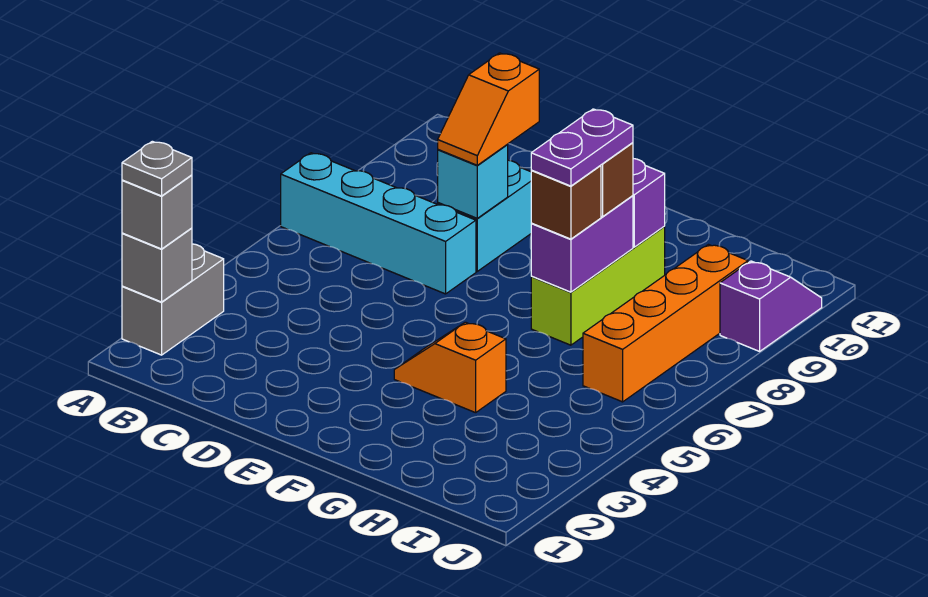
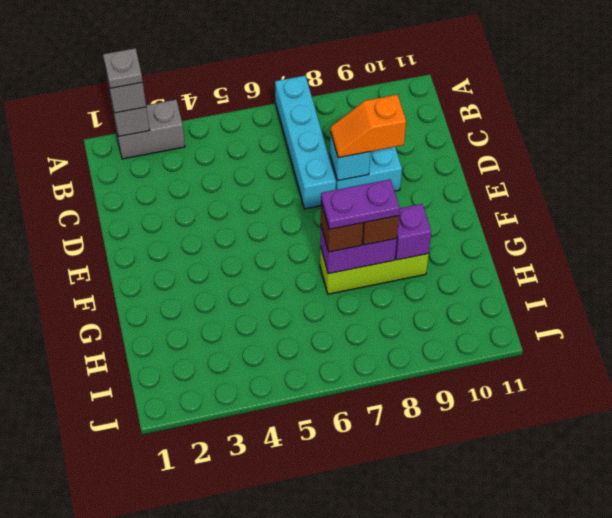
orange 1x2 slope [394,322,506,413] -> none
orange 1x4 brick [583,245,748,402] -> none
purple 1x2 slope [720,261,822,351] -> none

